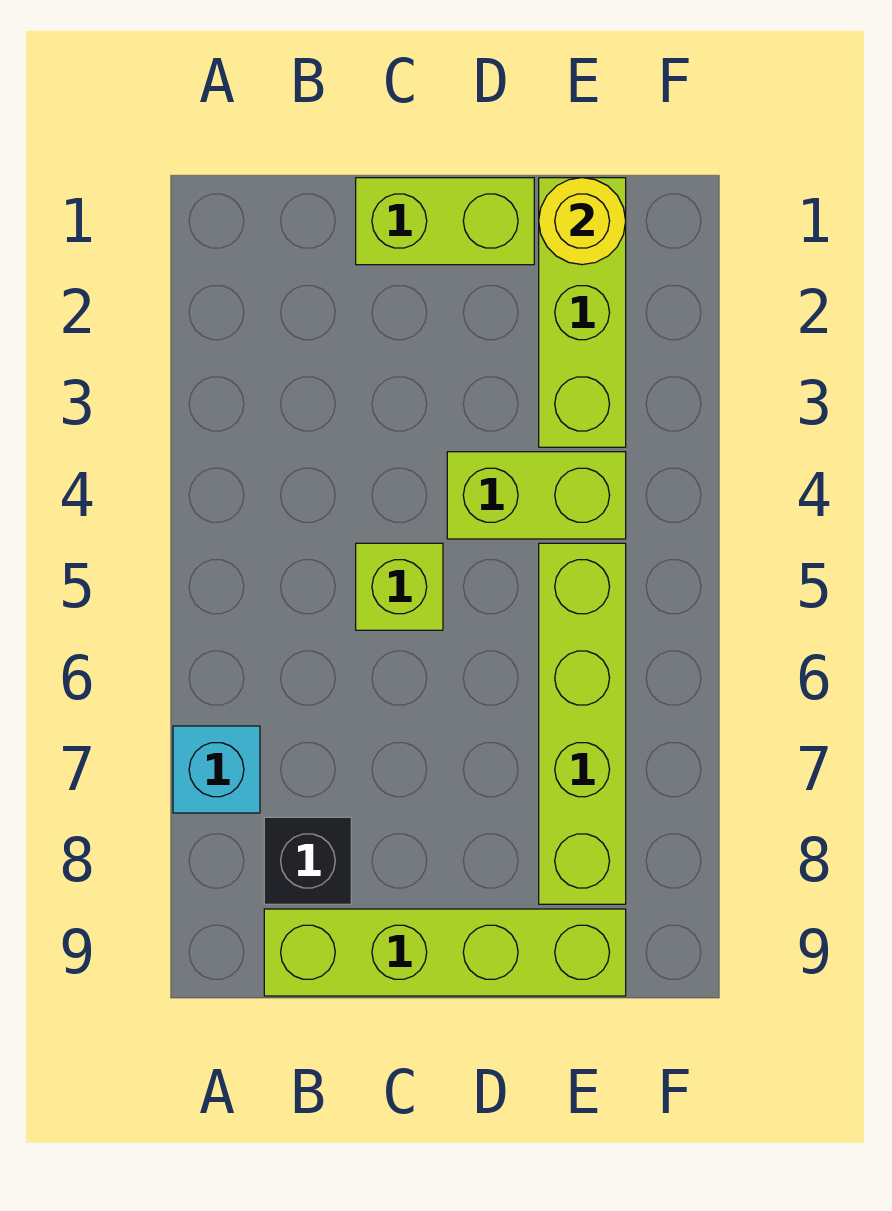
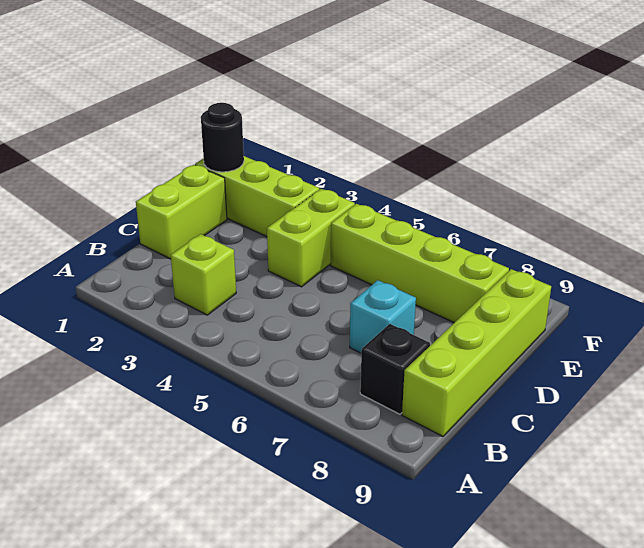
cyan 1x1 brick [173,726,260,813] -> cyan 1x1 brick moved to [350,280,416,353]
lime 1x1 brick [356,543,443,630] -> lime 1x1 brick moved to [171,234,236,315]
yellow 1x1 round brick [539,178,626,265] -> black 1x1 round brick [201,103,244,172]

